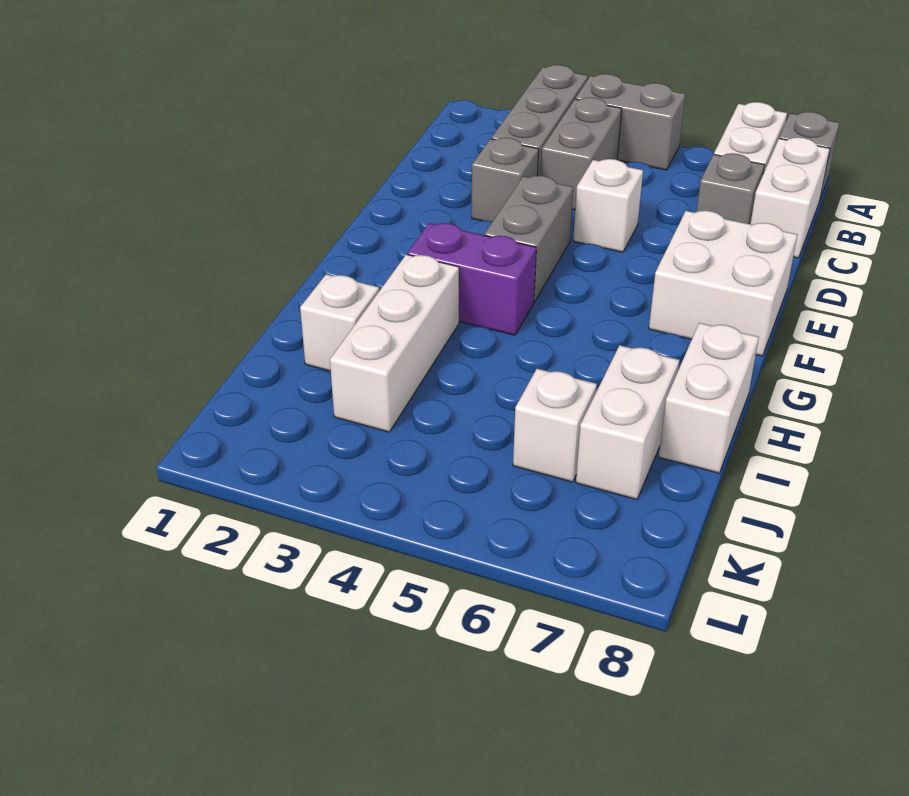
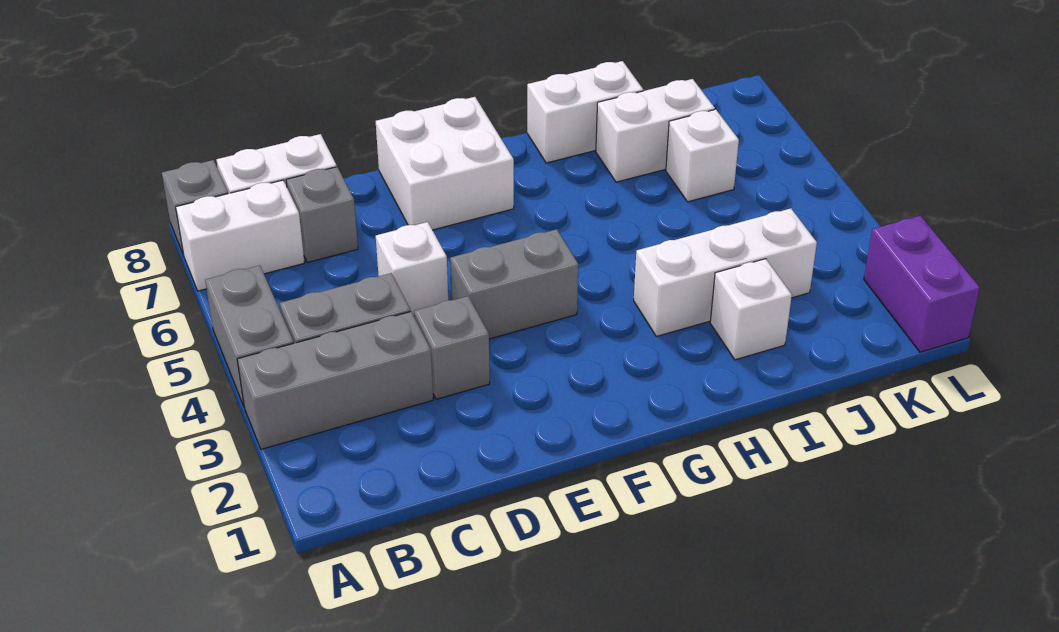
purple 1x2 brick [407,223,536,335] -> purple 1x2 brick moved to [864,216,980,352]

